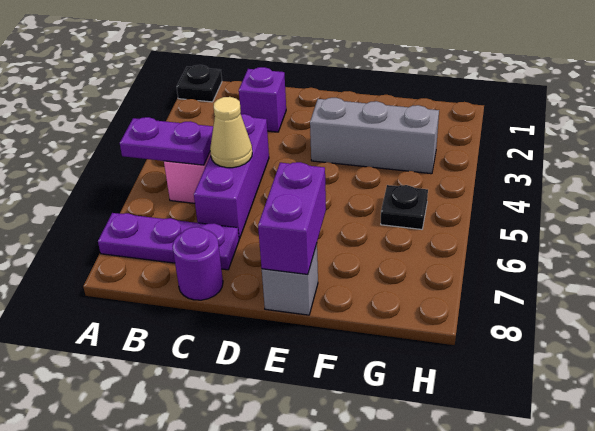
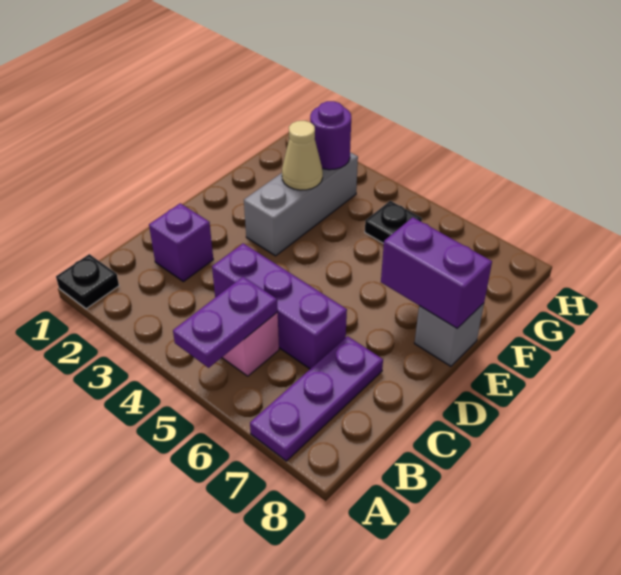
tan 1x1 cone [210,97,252,168] -> tan 1x1 cone moved to [282,121,323,190]
purple 1x1 round brick [173,227,223,300] -> purple 1x1 round brick moved to [310,101,351,170]

